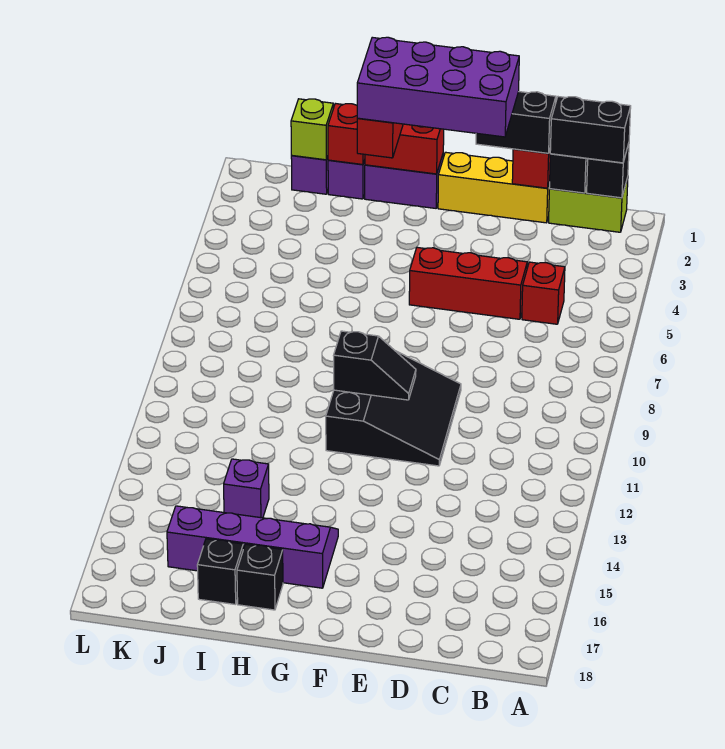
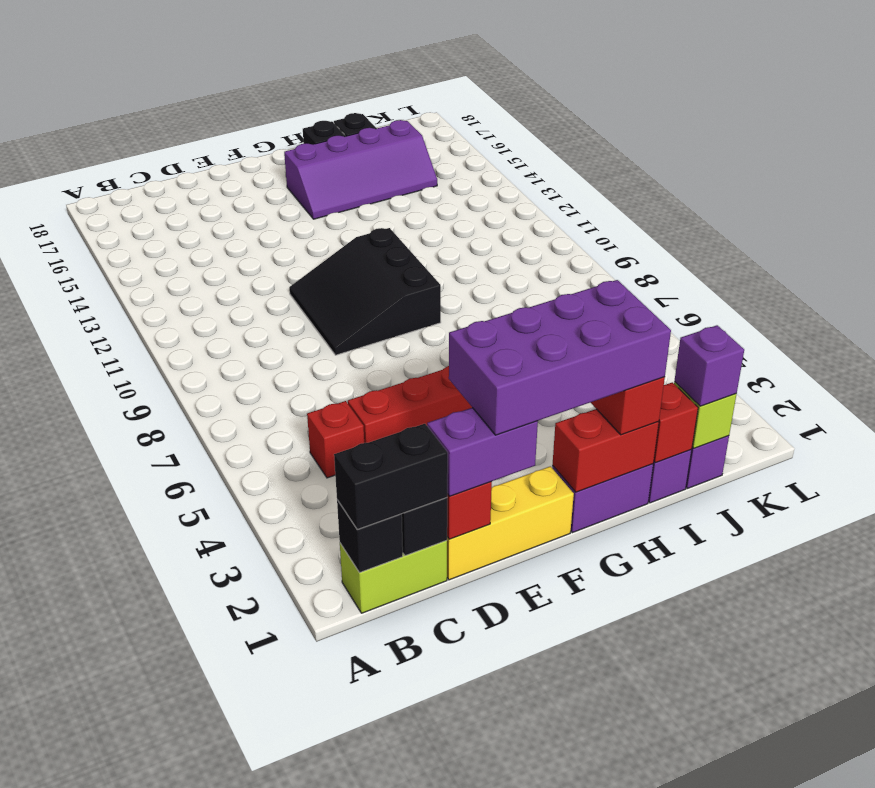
black 1x2 brick [476,92,556,153] -> purple 1x2 brick [427,408,538,496]
black 1x2 slope [333,331,416,400] -> none
purple 1x1 brick [224,459,269,518] -> purple 1x1 brick moved to [675,325,744,406]

